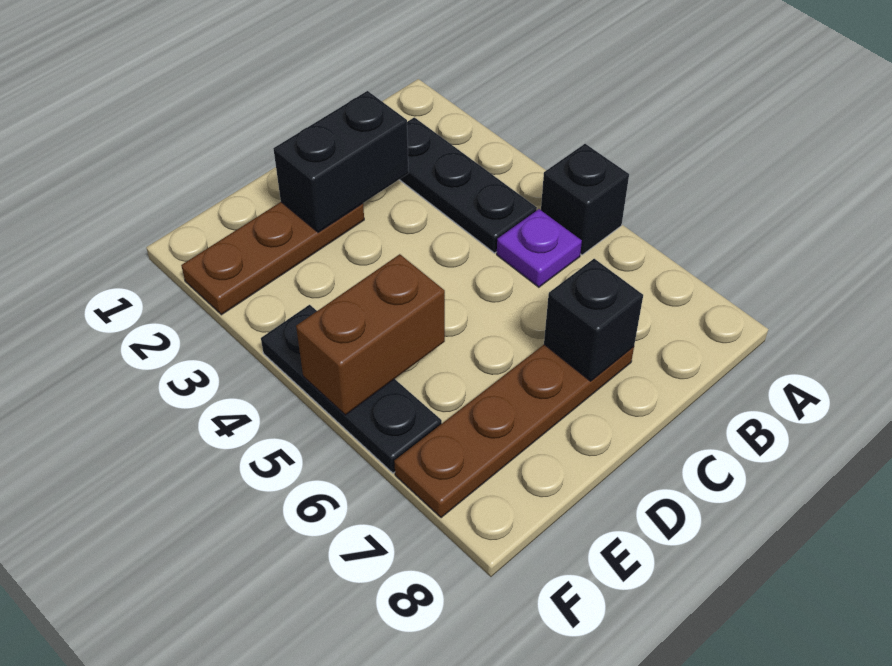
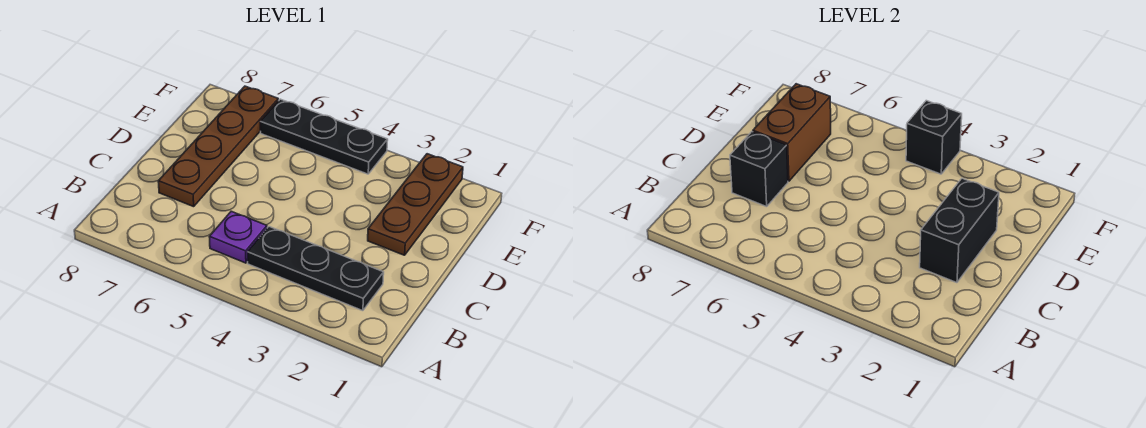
black 1x1 brick [541,144,629,255] -> black 1x1 brick moved to [906,101,962,174]
brown 1x2 brick [296,254,445,415] -> brown 1x2 brick moved to [753,84,831,181]

